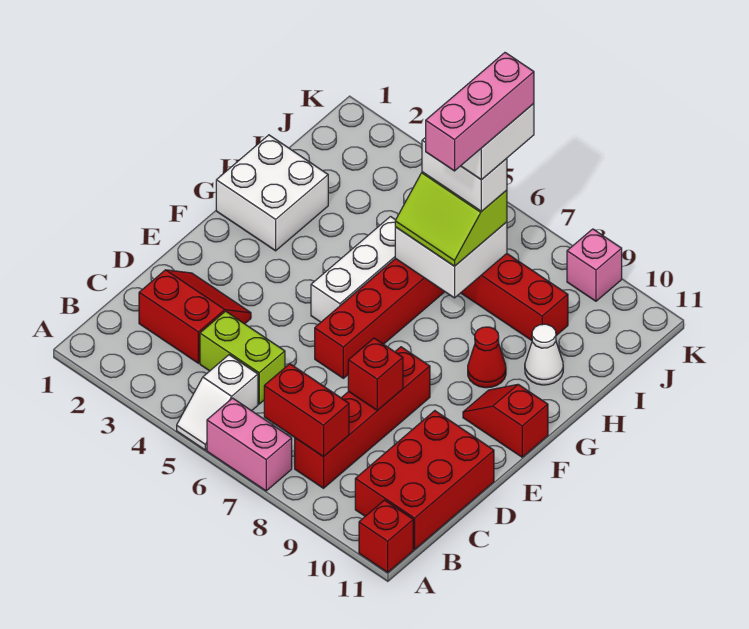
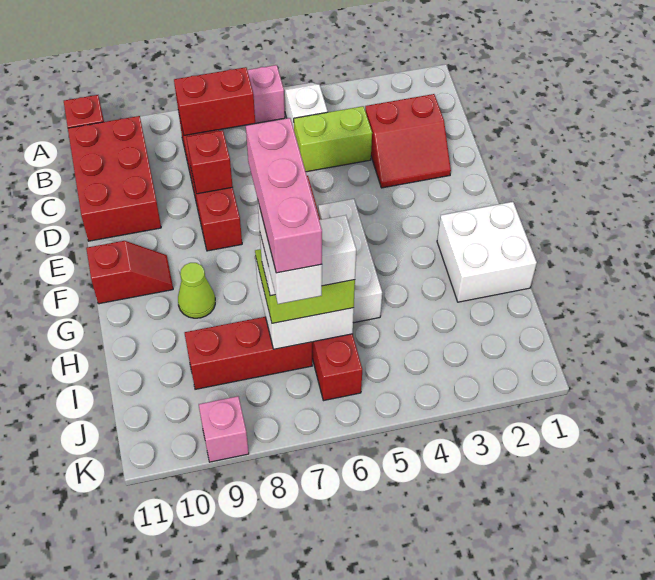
red 1x1 cone [468,327,506,388] -> lime 1x1 cone [178,263,215,318]
white 1x1 cone [525,324,563,385] -> none

